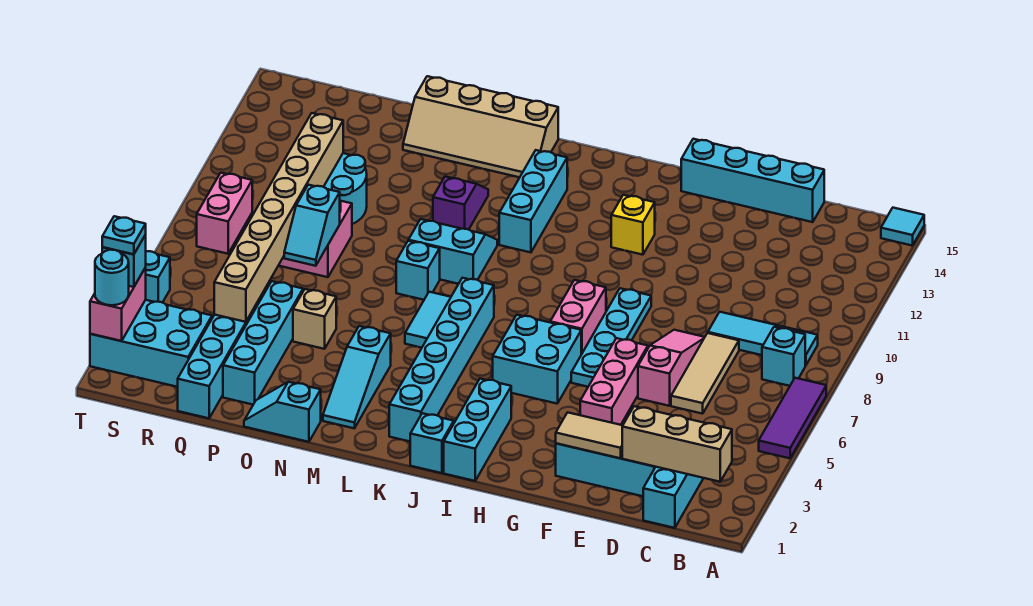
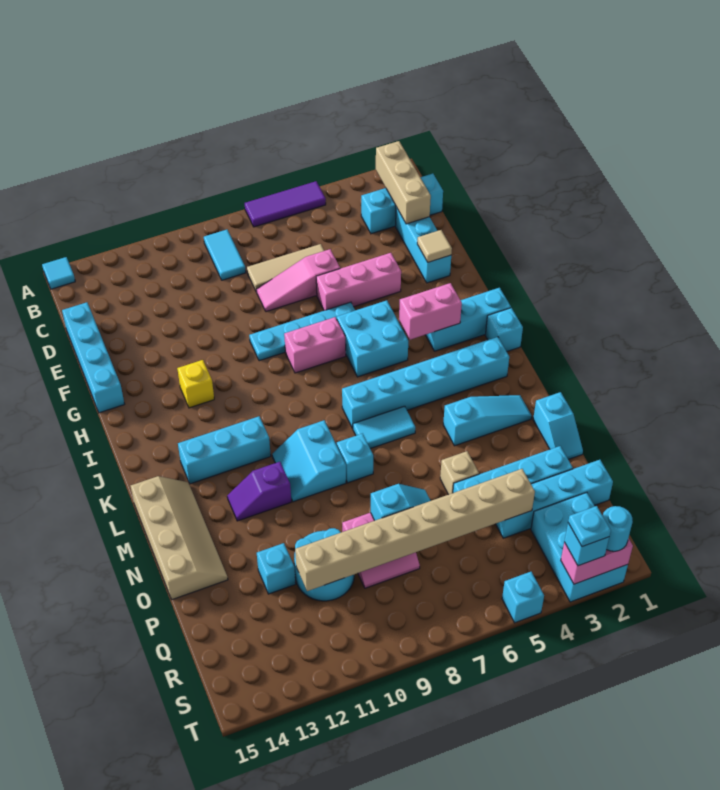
cyan 1x1 brick [762,327,805,386] -> cyan 1x1 brick moved to [257,543,296,594]
cyan 1x3 tile [708,312,818,365] -> cyan 1x2 tile [204,230,246,280]
tan 1x2 tile [556,412,623,458] -> tan 1x1 tile [417,230,452,262]
pink 1x2 brick [197,173,252,254] -> pink 1x2 brick moved to [399,283,462,340]

